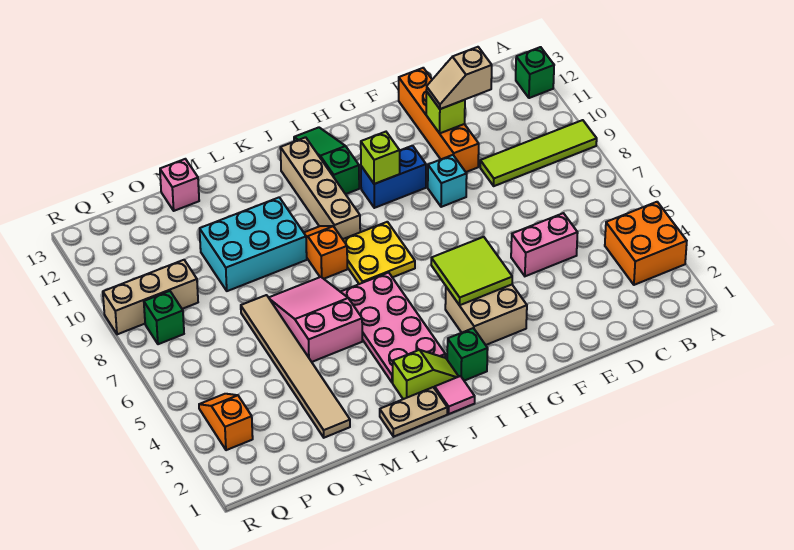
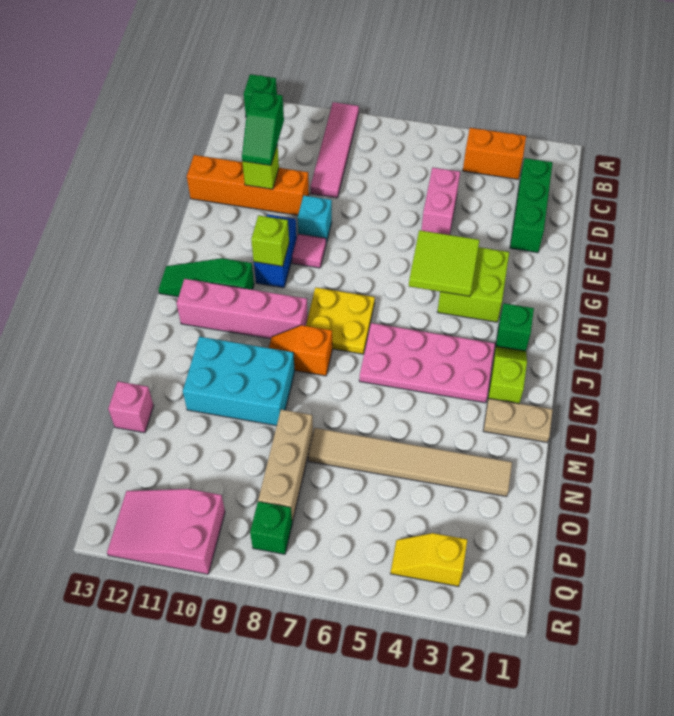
orange 2x2 brick [605,202,687,285] -> orange 1x2 brick [463,128,526,179]
lime 1x4 tile [480,120,597,186] -> pink 1x4 tile [310,102,359,198]
none -> green 1x3 brick [510,158,553,253]
tan 1x2 slope [426,47,492,109] -> green 1x2 slope [242,91,284,165]
tan 2x2 brick [445,285,527,345] -> lime 2x2 brick [437,247,509,322]
pink 1x1 tile [435,376,475,414] -> pink 1x1 tile moved to [292,234,326,268]
tan 1x4 brick [280,137,360,239] -> pink 1x4 brick [177,279,308,339]
tan 1x2 plate [380,387,447,437] -> tan 1x2 plate turned to [483,399,553,442]
pink 2x3 slope [269,277,362,362] -> pink 2x3 slope moved to [107,489,225,574]
cyan 2x3 brick [200,197,307,291] -> cyan 2x3 brick turned to [183,336,295,426]
tan 1x3 brick [103,260,198,334] -> tan 1x3 brick moved to [258,410,313,522]
orange 1x2 slope [199,394,253,450] -> yellow 1x2 slope [391,533,467,586]

